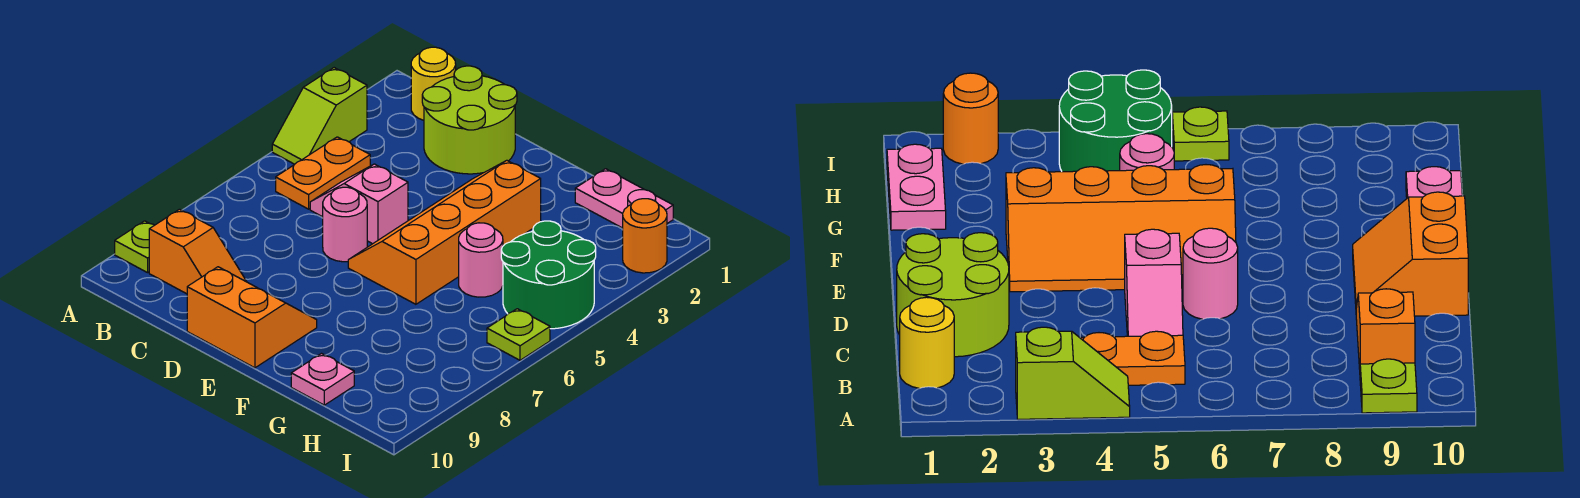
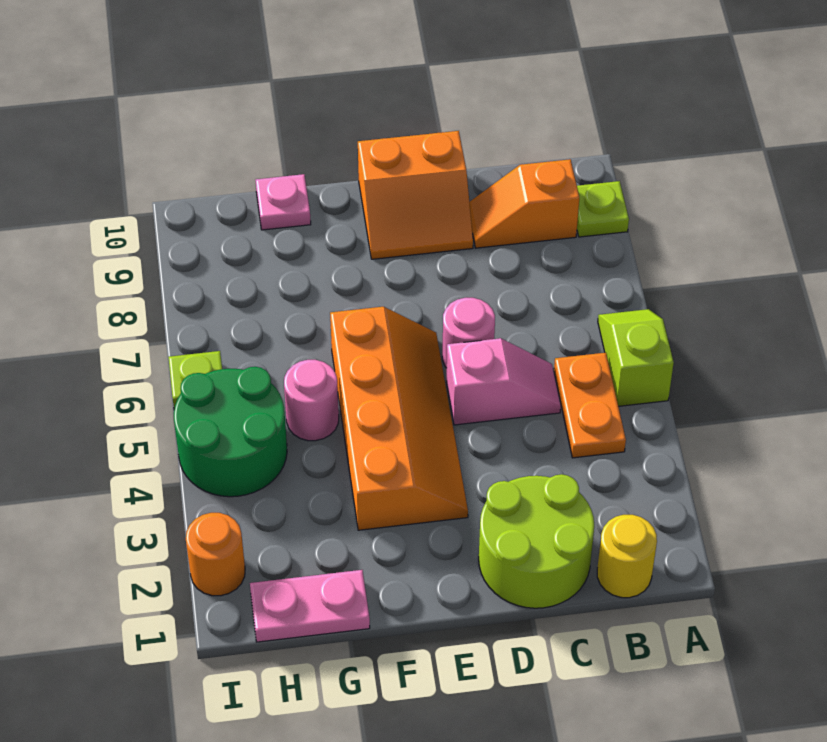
lime 1x2 slope [272,68,367,164] -> lime 1x2 slope moved to [598,309,674,406]

